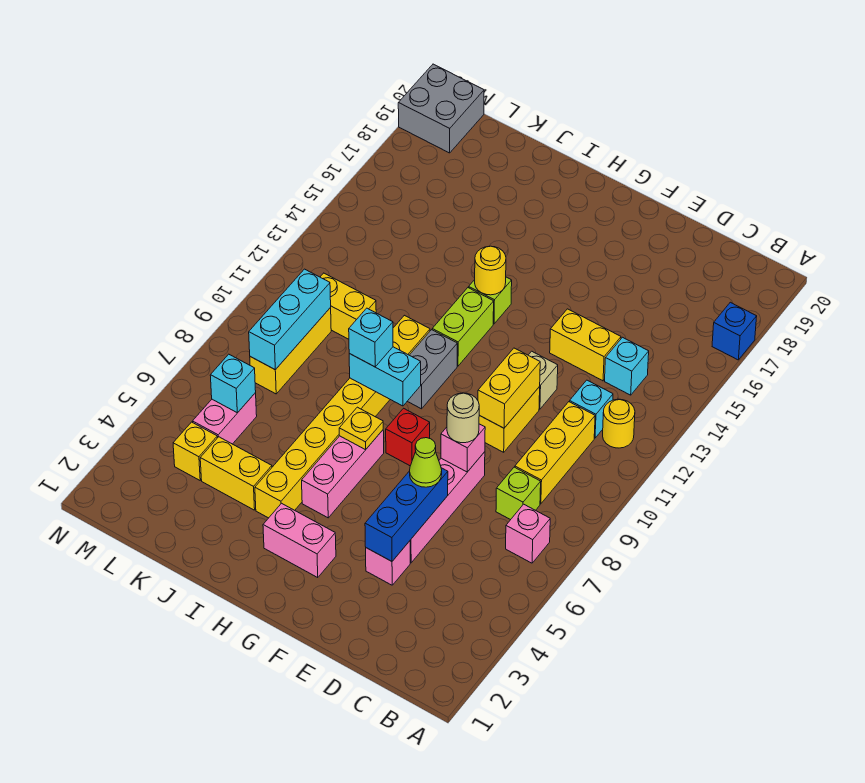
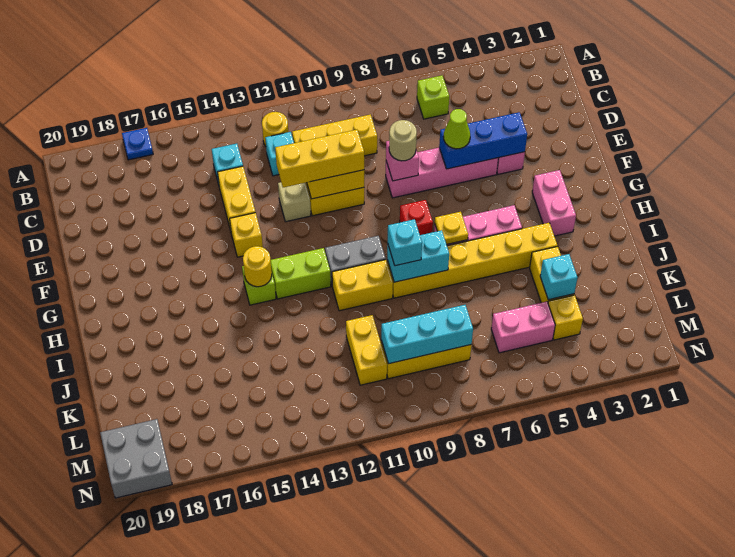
blue 1x1 brick [712,302,757,360] -> blue 1x1 plate [122,128,153,160]
pink 1x1 brick [506,504,550,563] -> none
lime 1x1 brick [496,467,541,520] -> lime 1x1 brick moved to [417,76,449,119]
none -> yellow 1x3 brick [275,130,364,187]
none -> yellow 1x1 brick [230,213,263,257]
cyan 1x2 brick [349,347,421,406] -> cyan 1x2 brick turned to [387,230,449,282]
cyan 1x1 brick [210,354,256,413] -> cyan 1x1 brick moved to [540,254,577,300]

